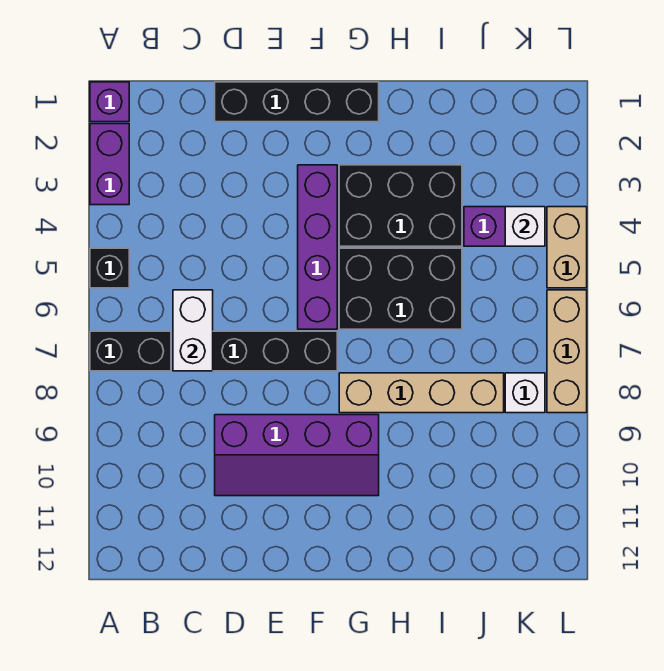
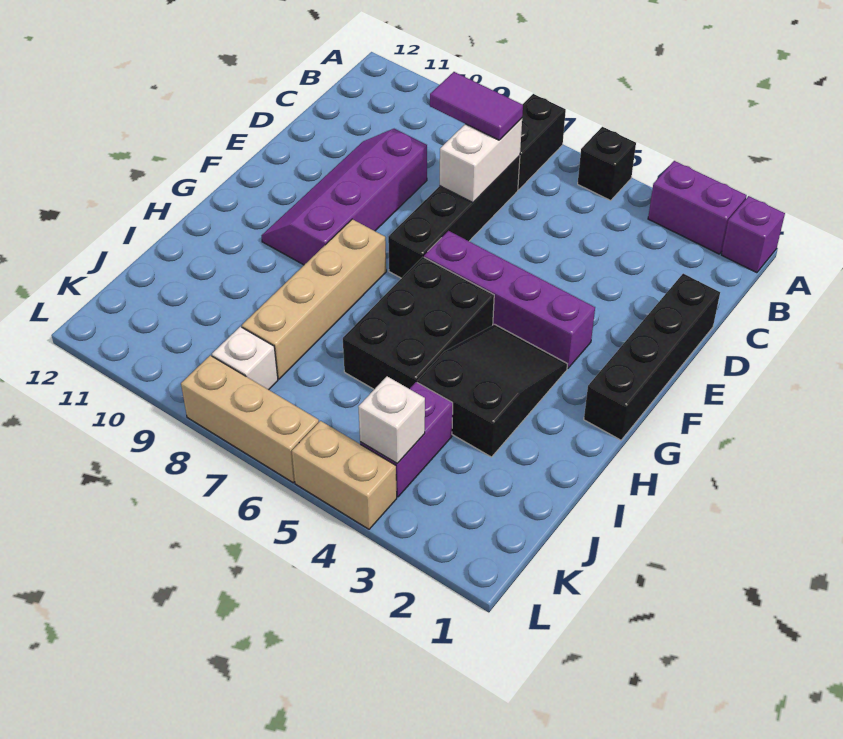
white 1x2 brick [173,290,213,371] -> white 1x2 brick turned to [440,118,522,203]
none -> purple 1x2 tile [430,72,523,140]
black 2x3 brick [339,165,462,246] -> black 2x3 slope [417,324,567,457]

